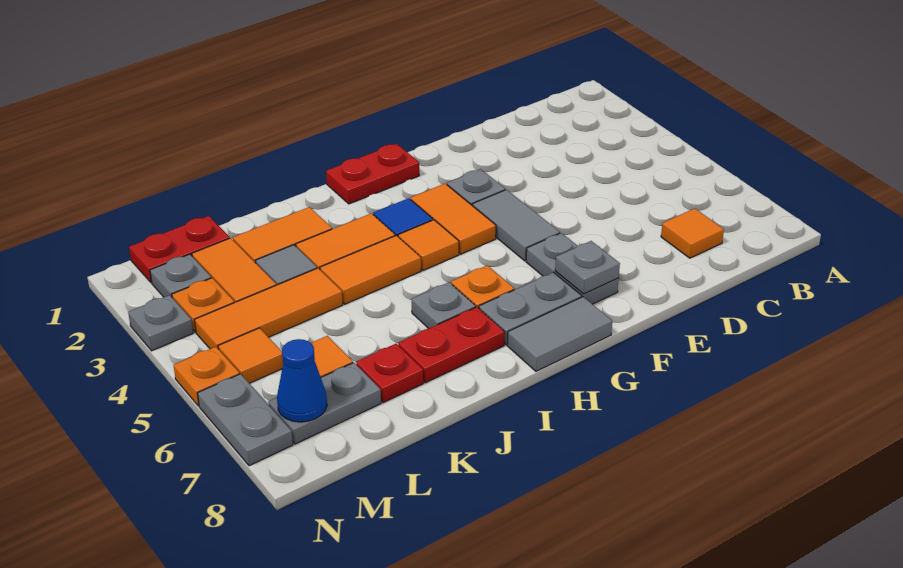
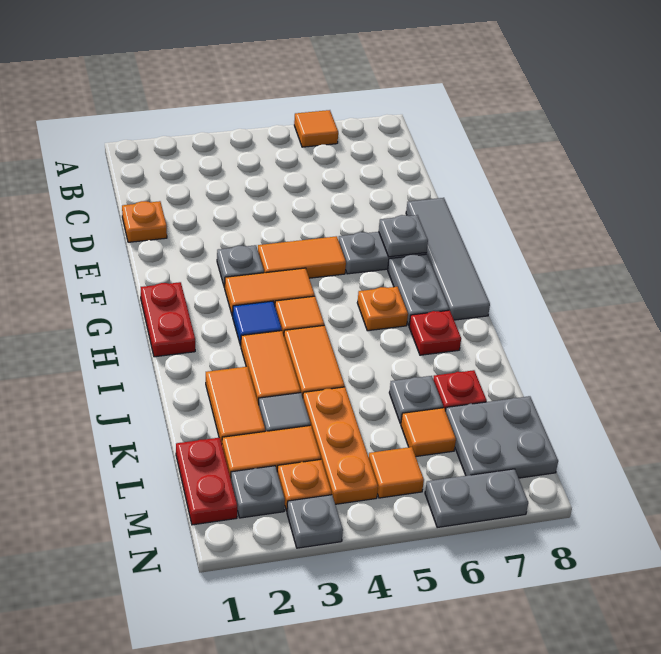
orange 1x1 tile [661,208,724,258] -> orange 1x1 tile moved to [294,110,338,147]
grey 1x2 tile [472,190,560,261] -> orange 1x2 tile [258,236,346,278]
grey 1x2 tile [507,297,612,371] -> grey 1x4 tile [406,198,490,320]
grey 1x1 plate [412,282,476,329] -> grey 1x1 plate moved to [389,376,443,424]
red 1x2 plate [398,307,505,383] -> red 1x1 plate [409,310,461,355]
orange 1x3 tile [195,268,343,349] -> orange 1x3 plate [303,387,378,504]
grey 1x2 plate [268,363,381,444] -> grey 2x2 plate [445,396,558,478]
blue 1x1 cone [277,339,327,422] -> none
orange 1x1 plate [174,347,239,406] -> orange 1x1 plate moved to [122,201,167,242]

